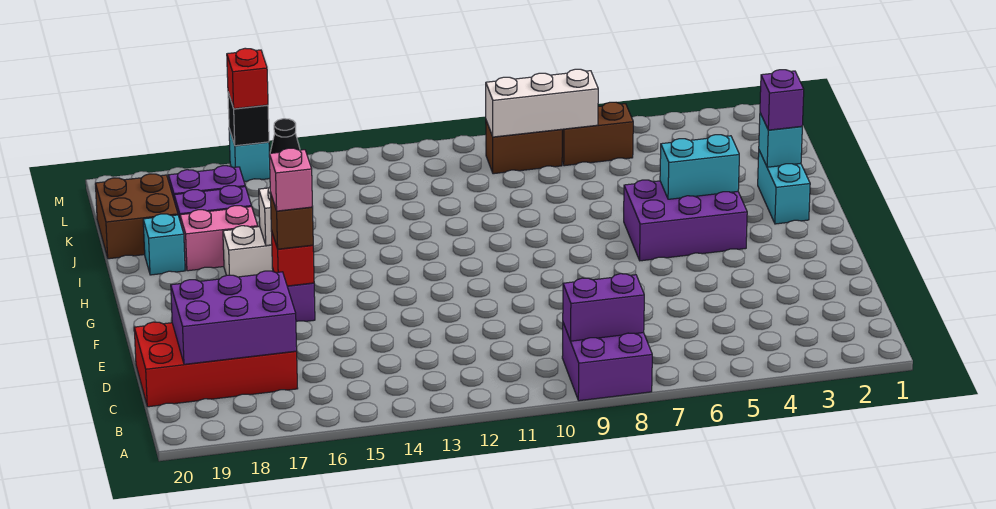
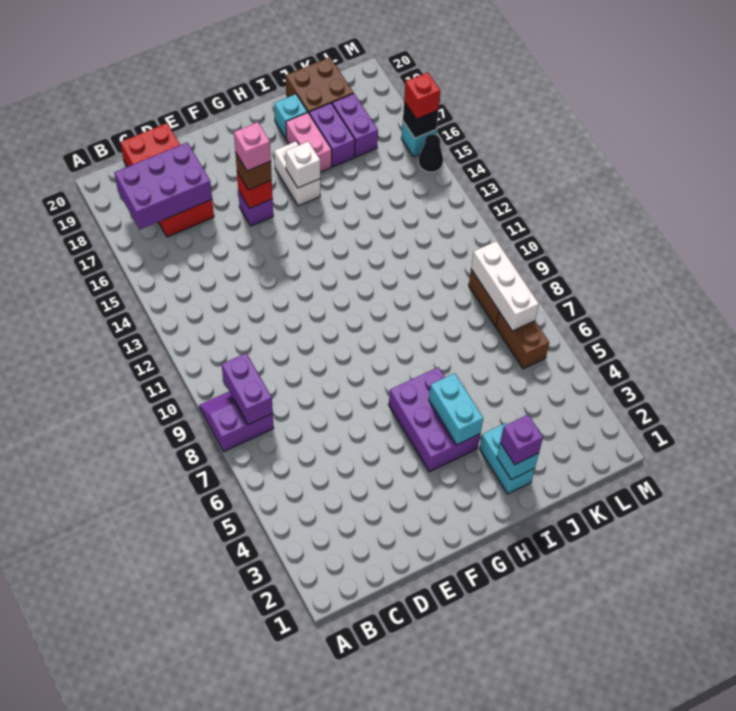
purple 2x2 brick [562,323,652,401] -> purple 2x2 slope [199,391,274,451]
purple 2x3 brick [171,271,297,364] -> purple 2x3 brick turned to [114,142,212,230]
cyan 1x2 brick [758,151,810,224] -> cyan 1x2 brick turned to [480,423,535,494]

